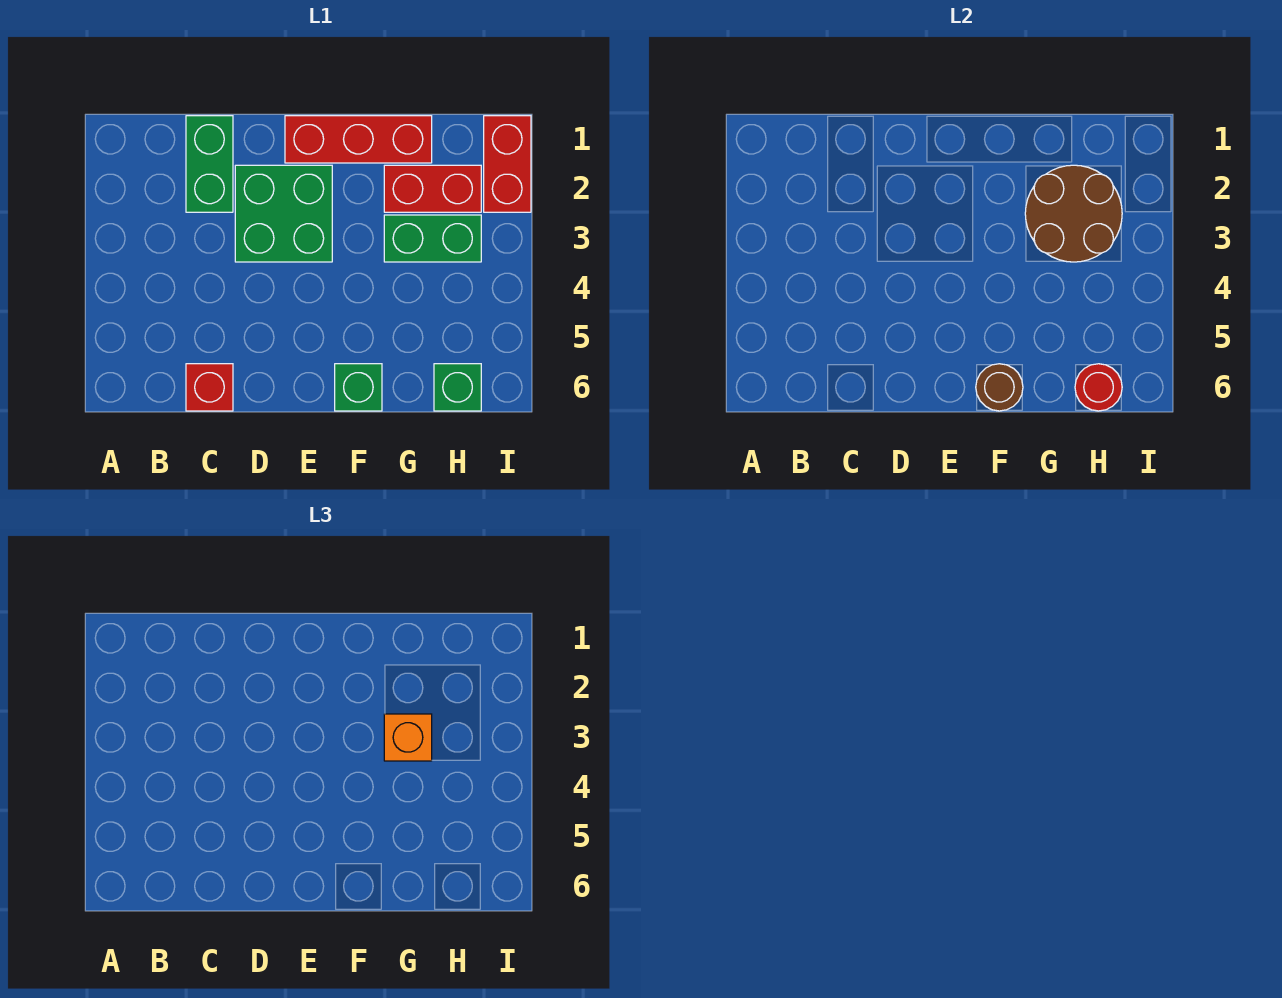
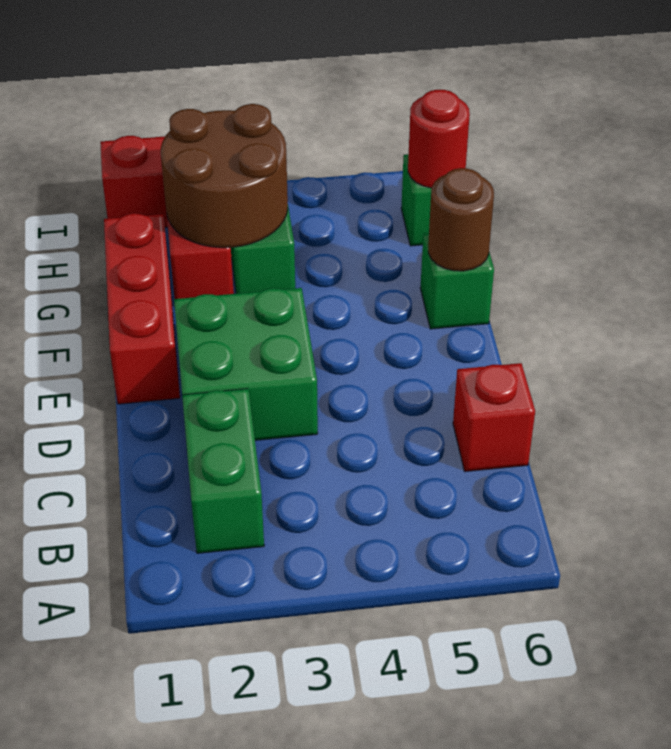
green 1x2 brick [186,116,233,212] -> green 1x2 brick turned to [182,389,264,553]
orange 1x1 brick [384,714,432,761] -> none

